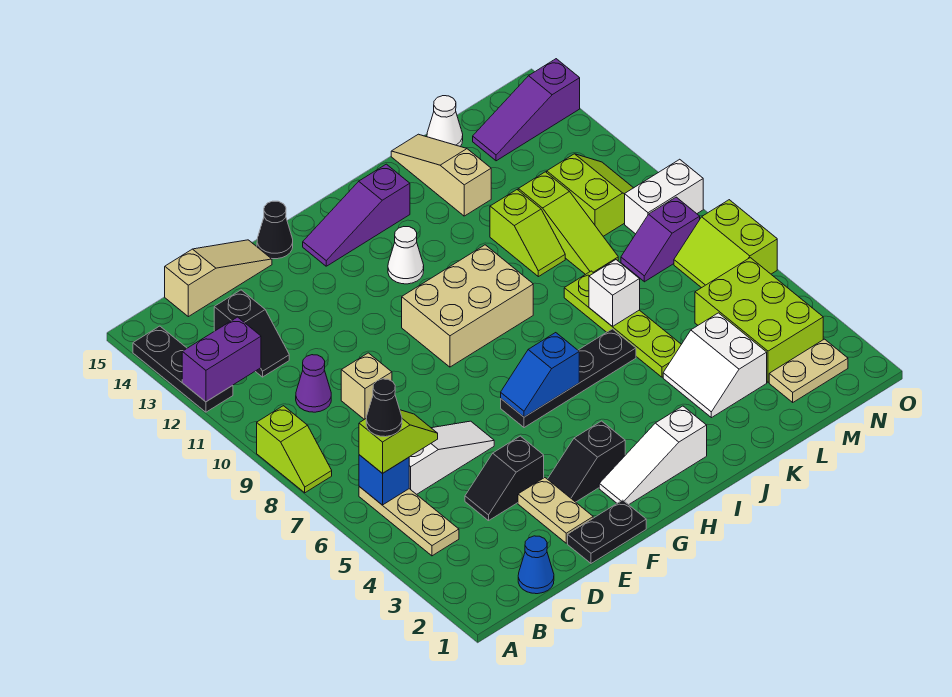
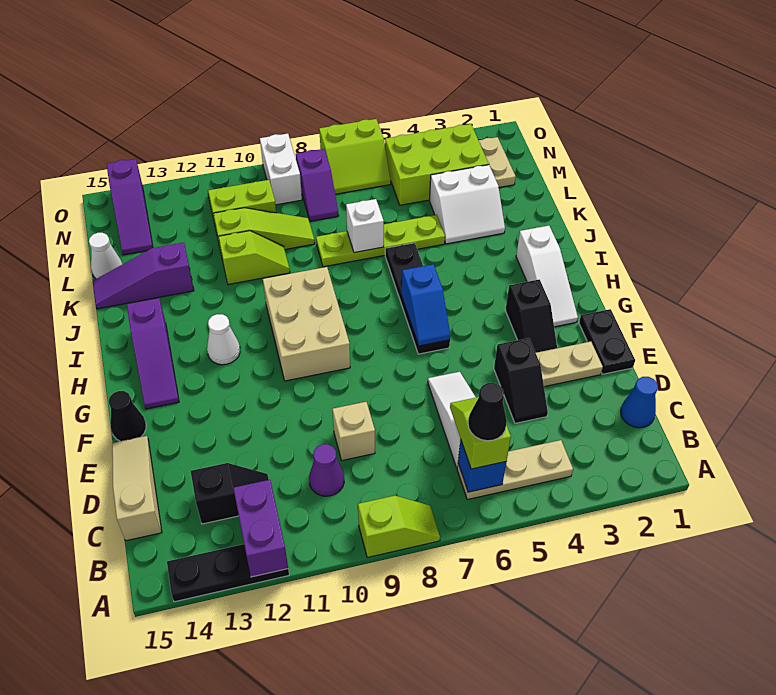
tan 1x3 slope [391,134,491,216] -> purple 1x3 slope [93,243,194,309]

